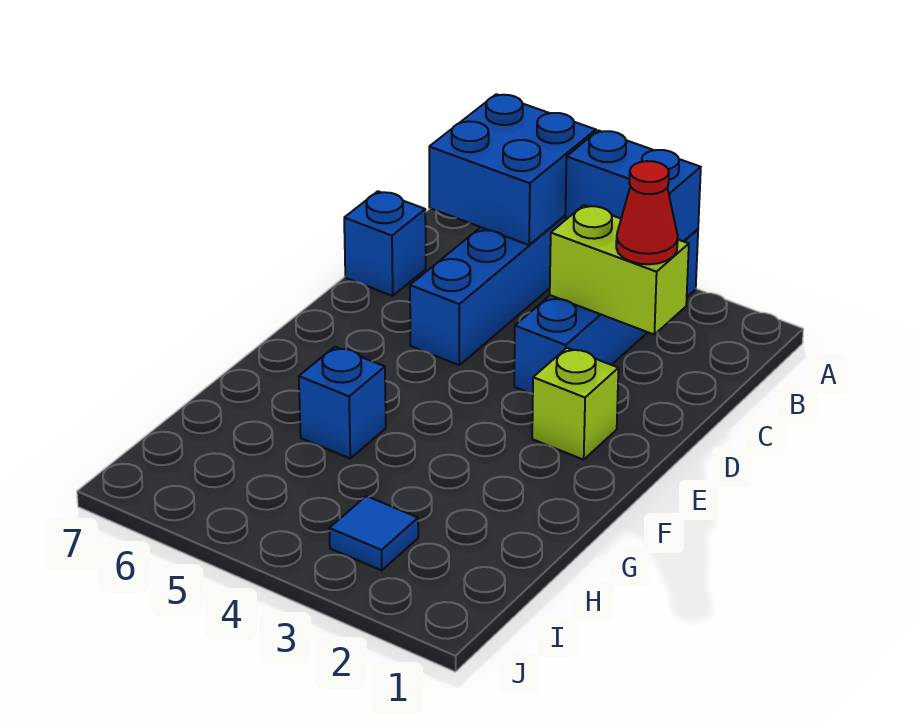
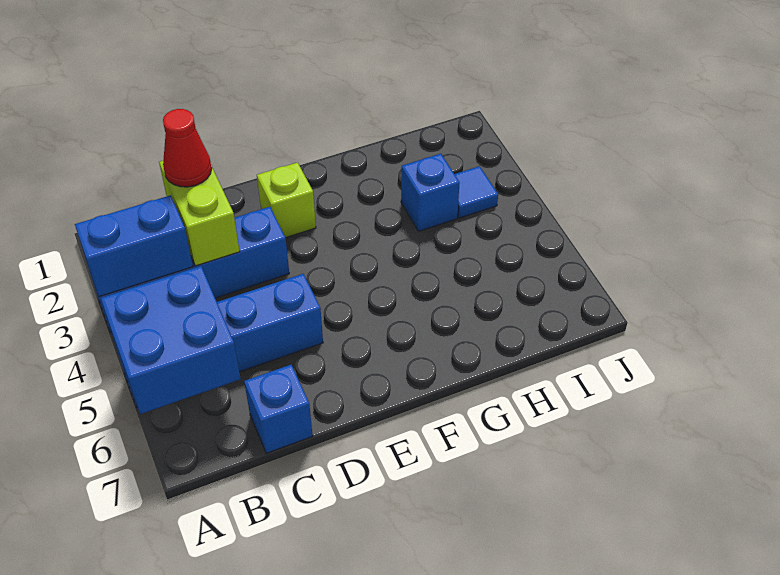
blue 1x2 brick [565,131,701,241] -> blue 1x2 brick turned to [75,195,193,297]
blue 1x1 brick [299,347,386,458] -> blue 1x1 brick moved to [401,154,460,232]

